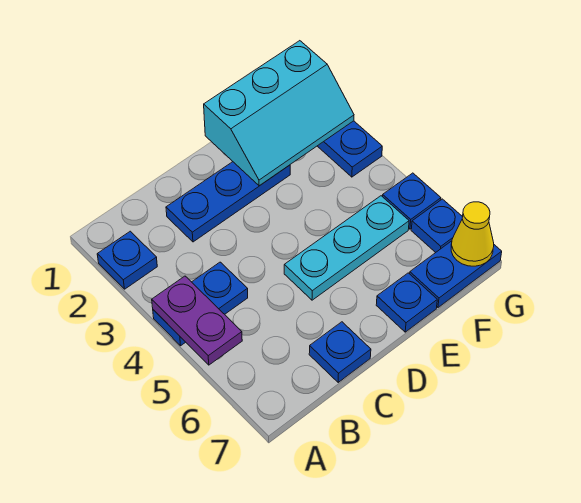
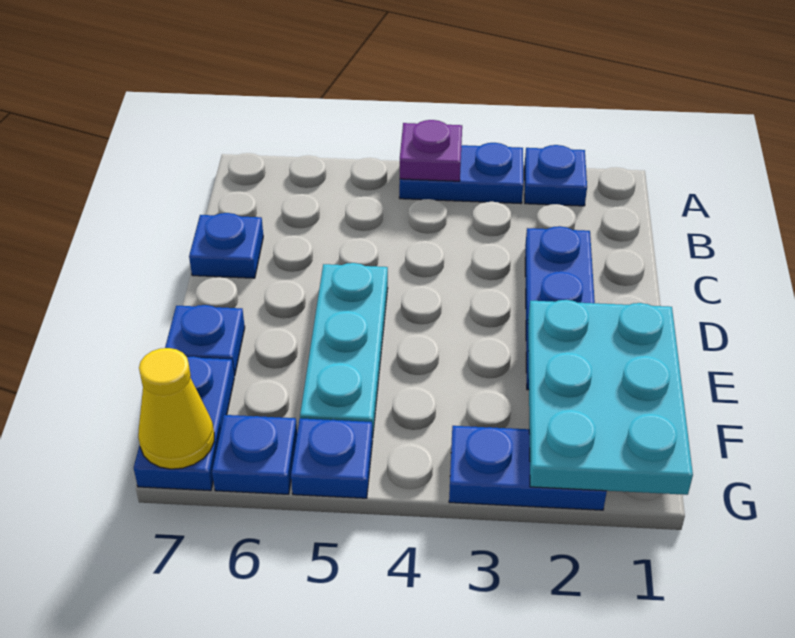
blue 1x2 plate [153,262,248,346] -> blue 1x2 plate turned to [399,143,523,204]
purple 1x2 plate [152,276,242,365] -> purple 1x1 plate [400,120,462,181]
cyan 2x3 slope [204,41,354,186] -> cyan 2x3 plate [528,300,693,495]

